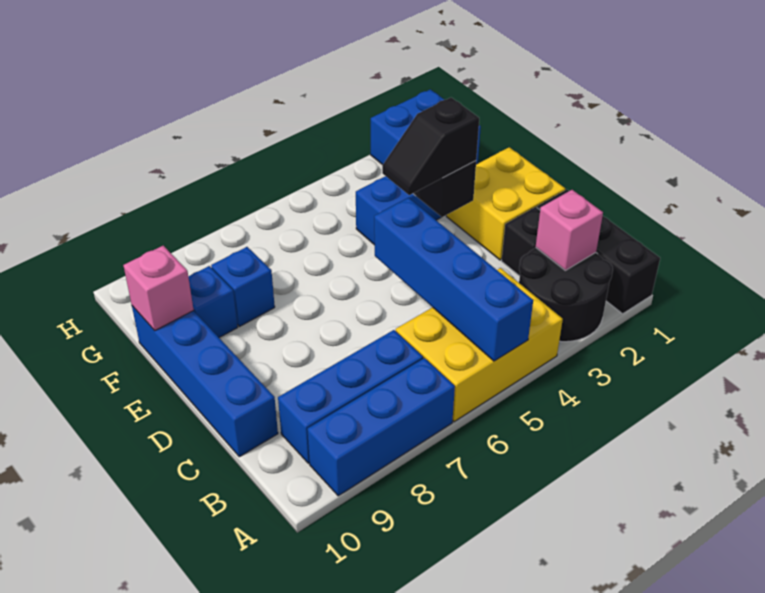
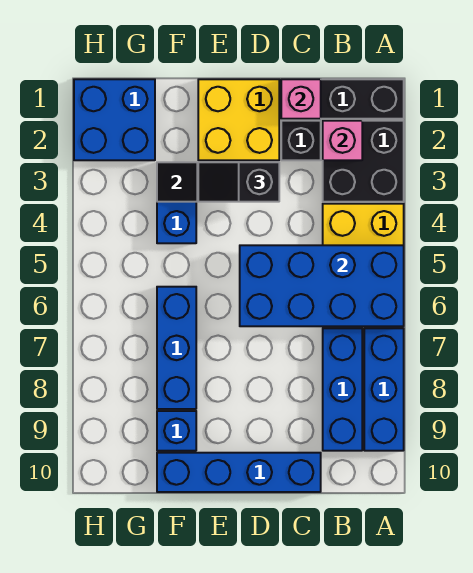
black 2x2 round brick [519,248,613,342] -> black 2x2 brick [323,121,404,202]
blue 1x4 brick [374,198,533,361] -> blue 2x4 brick [240,245,404,326]
black 1x2 slope [382,98,479,195] -> black 1x2 slope turned to [198,162,279,202]
blue 1x1 brick [211,247,275,326] -> blue 1x3 brick [157,287,196,409]
pink 1x1 brick [123,246,194,331] -> pink 1x1 brick moved to [281,79,321,119]

